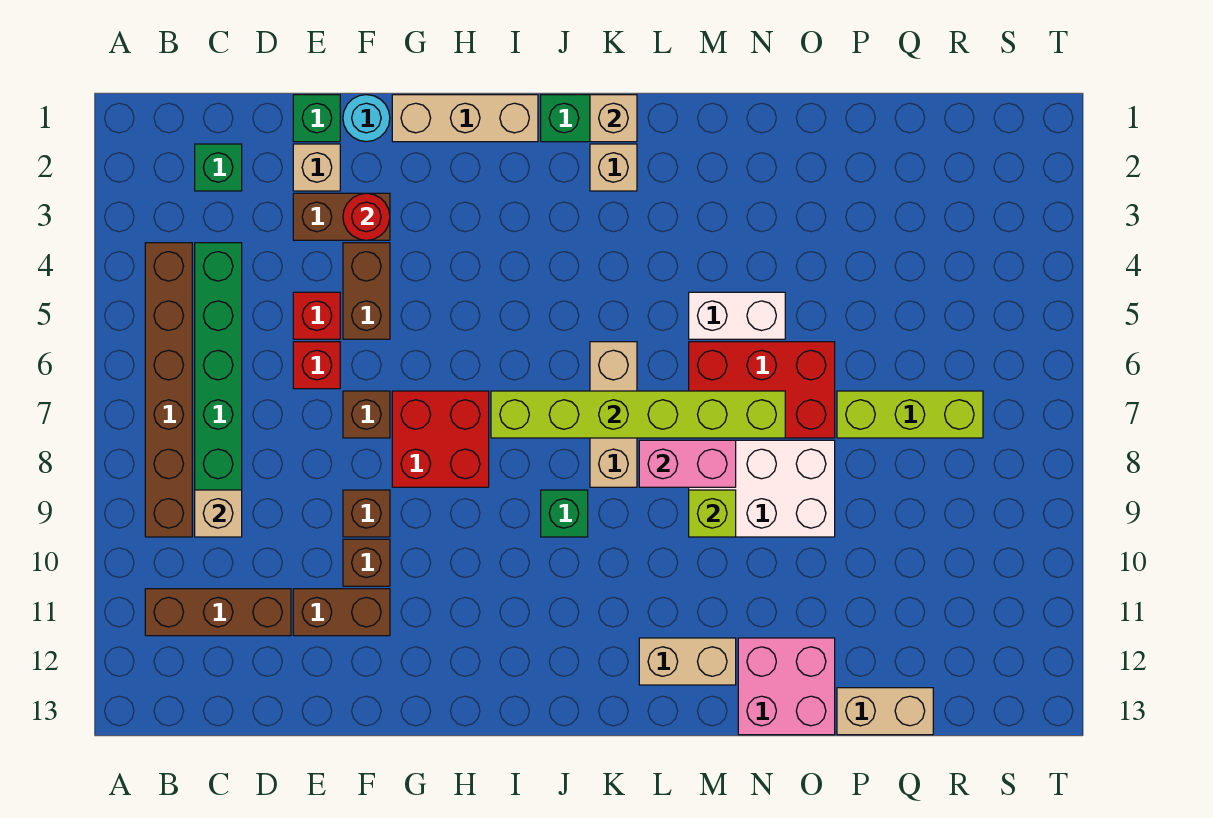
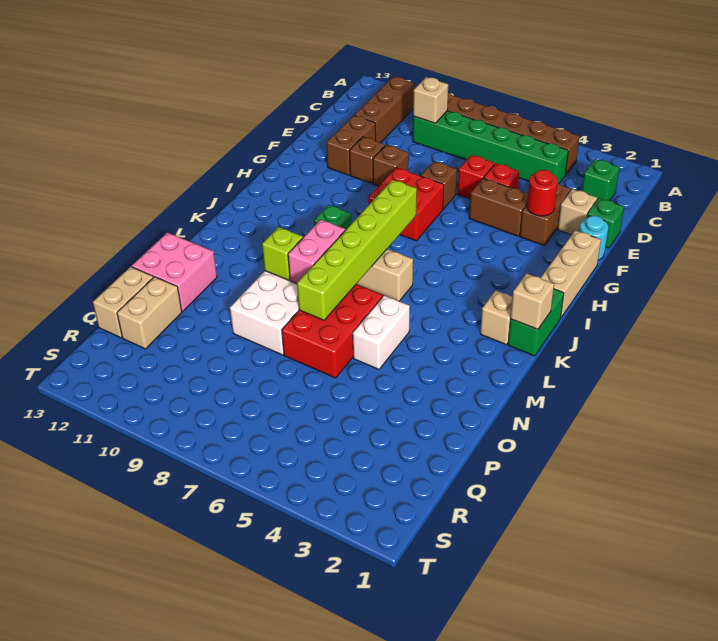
tan 1x2 brick [639,638,736,685] -> tan 1x2 brick moved to [117,277,182,349]
lime 1x3 brick [837,391,983,438] -> none

